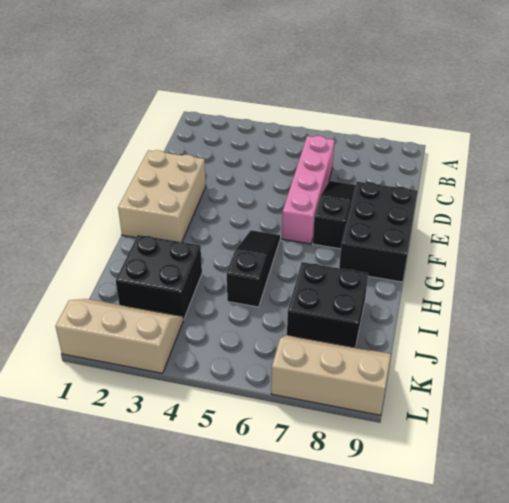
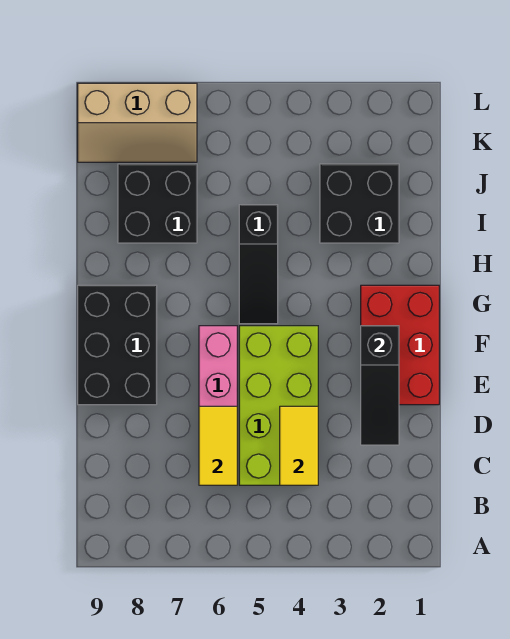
none -> lime 2x4 brick [239,326,318,485]
none -> yellow 1x2 tile [280,406,318,485]
none -> yellow 1x2 tile [199,406,237,485]
black 1x3 slope [313,181,356,249] -> black 1x3 slope moved to [361,326,399,445]
tan 2x3 brick [118,150,206,242] -> red 2x3 brick [361,285,439,405]
tan 2x3 slope [55,299,183,373] -> none

